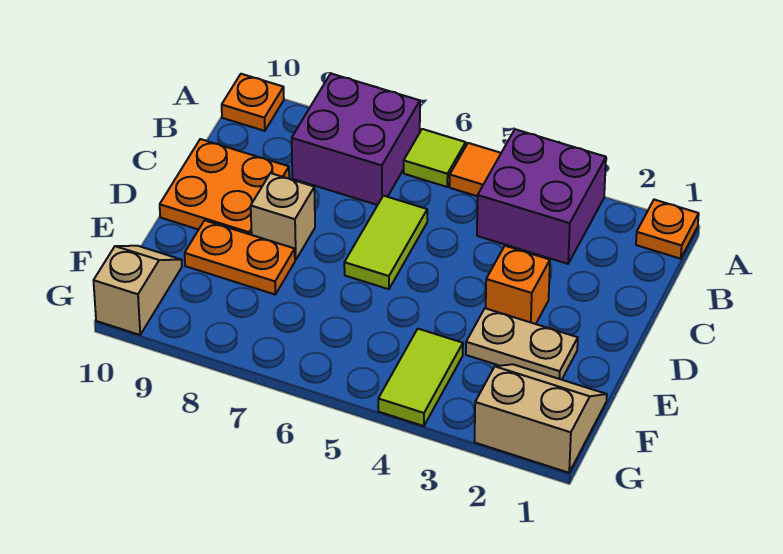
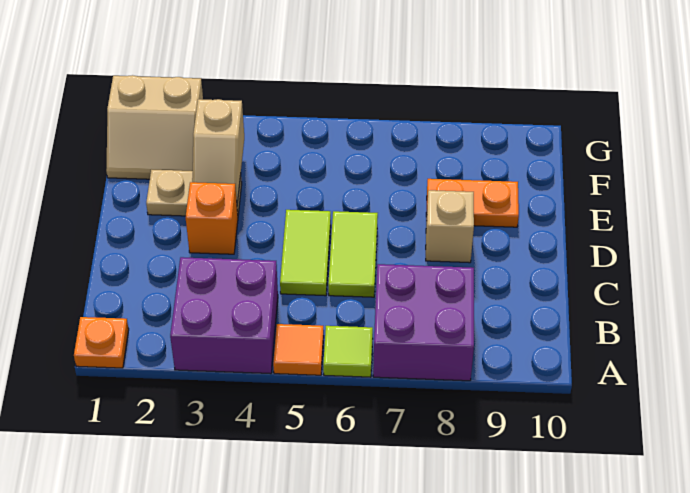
orange 1x1 plate [222,74,284,131] -> none
orange 2x2 plate [160,139,289,235] -> none
lime 1x2 tile [378,329,463,426] -> lime 1x2 tile moved to [280,210,331,296]
tan 1x2 slope [94,246,182,335] -> tan 1x2 slope moved to [192,99,244,204]

